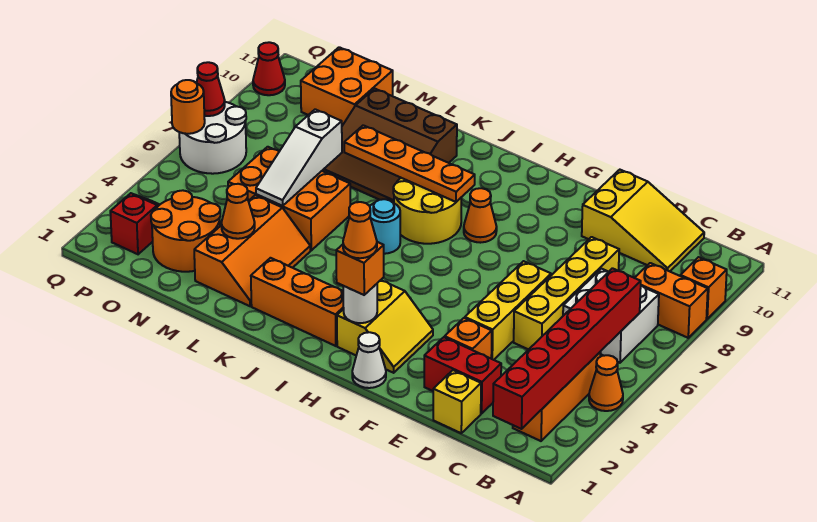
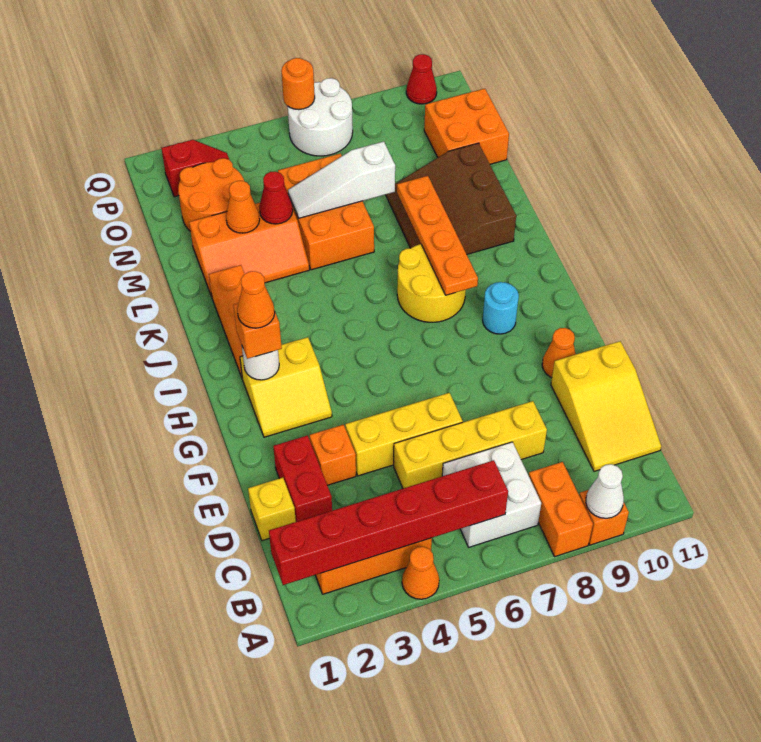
white 1x1 cone [352,332,386,388] -> white 1x1 cone moved to [586,464,624,518]
orange 1x1 cone [464,188,497,243] -> orange 1x1 cone moved to [542,328,576,378]
cyan 1x1 round brick [370,199,400,254] -> cyan 1x1 round brick moved to [483,282,519,334]
red 1x1 cone [197,62,225,116] -> red 1x1 cone moved to [259,171,293,224]

